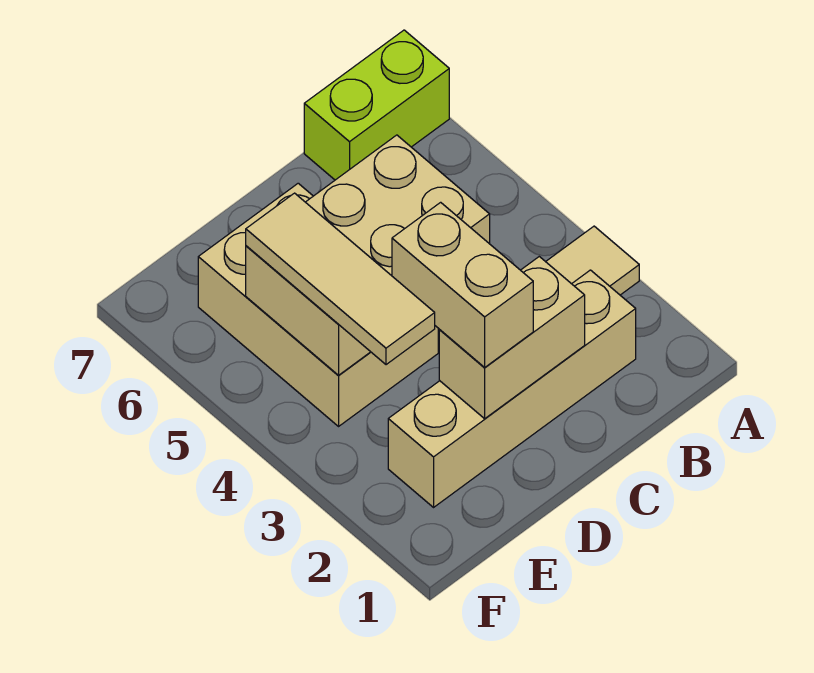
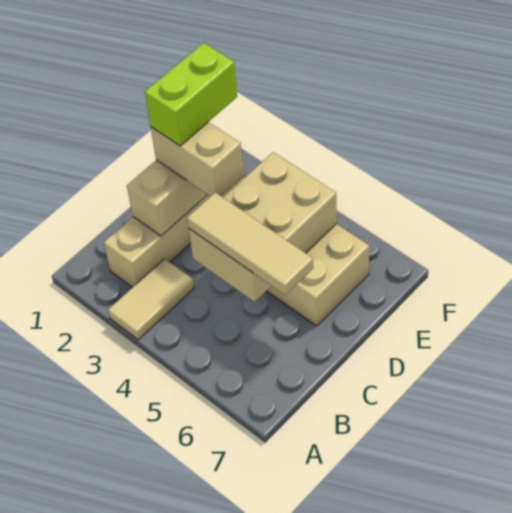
lime 1x2 brick [304,30,449,180] -> lime 1x2 brick moved to [145,43,237,146]
tan 1x3 tile [246,193,435,365] -> tan 1x3 tile moved to [187,193,313,295]

